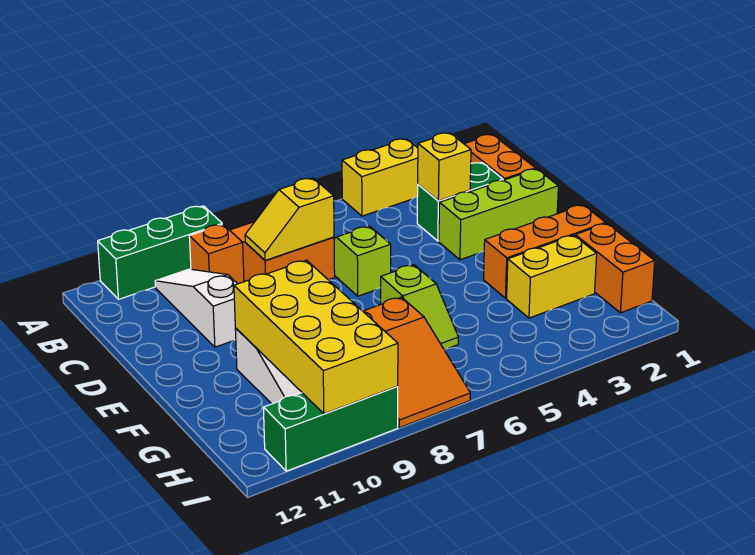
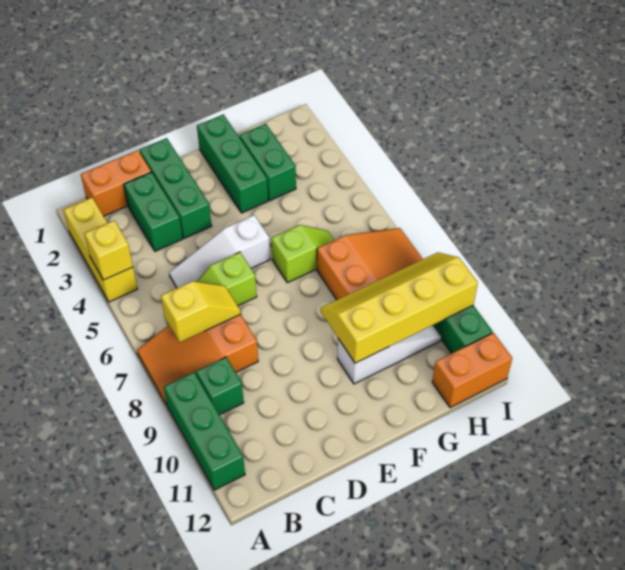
yellow 1x2 brick [342,139,418,216] -> yellow 1x3 brick [64,198,137,302]
orange 1x1 brick [189,224,244,284] -> green 1x1 brick [196,357,244,415]
white 1x3 slope [155,269,237,347] -> white 1x3 slope moved to [169,215,270,288]
yellow 1x1 brick [418,133,471,201] -> yellow 1x1 brick moved to [84,221,133,280]
yellow 1x2 slope [245,178,334,260] -> yellow 1x2 slope turned to [161,281,241,343]
lime 1x3 brick [439,169,558,260] -> green 1x3 brick [140,138,212,239]
orange 1x3 brick [484,205,606,298] -> green 1x3 brick [197,114,268,213]
yellow 2x4 brick [234,260,398,414] -> yellow 2x4 slope [321,252,478,363]
orange 1x2 brick [575,223,655,313] -> orange 1x2 brick moved to [432,333,512,408]
yellow 1x2 brick [507,235,597,318] -> green 1x2 brick [239,124,296,200]

